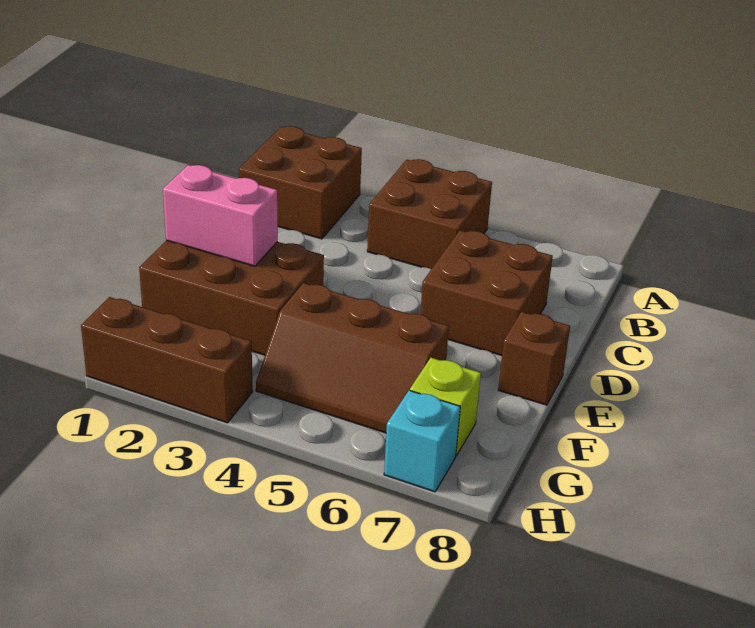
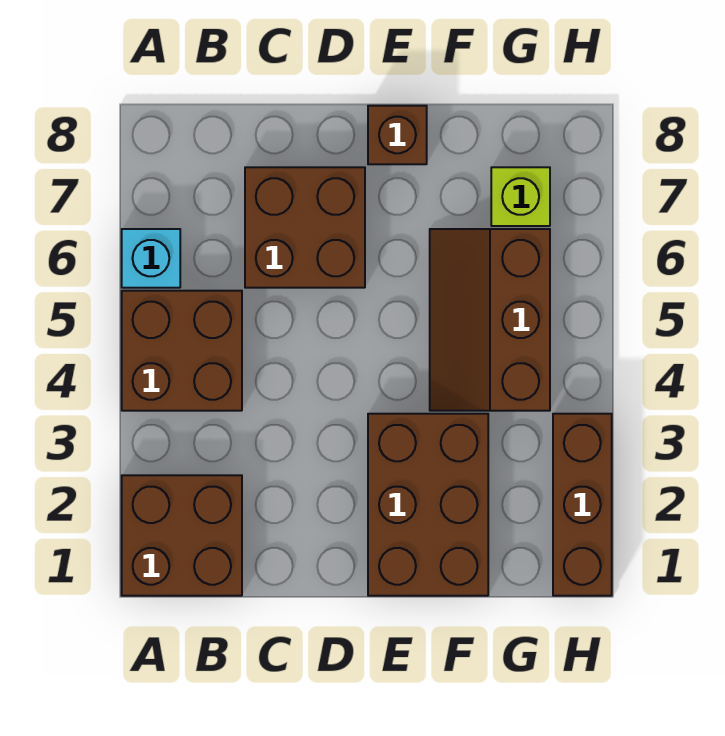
pink 1x2 brick [163,165,278,266] -> none
brown 2x3 slope [256,283,449,433] -> brown 2x3 slope turned to [430,229,550,411]
cyan 1x1 brick [384,390,460,492] -> cyan 1x1 brick moved to [122,229,180,288]

